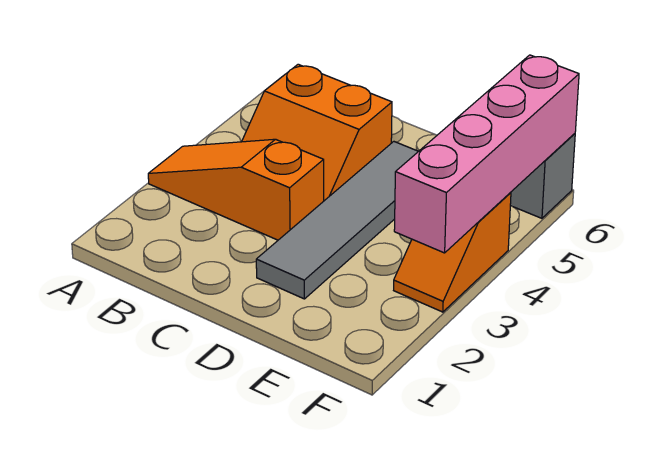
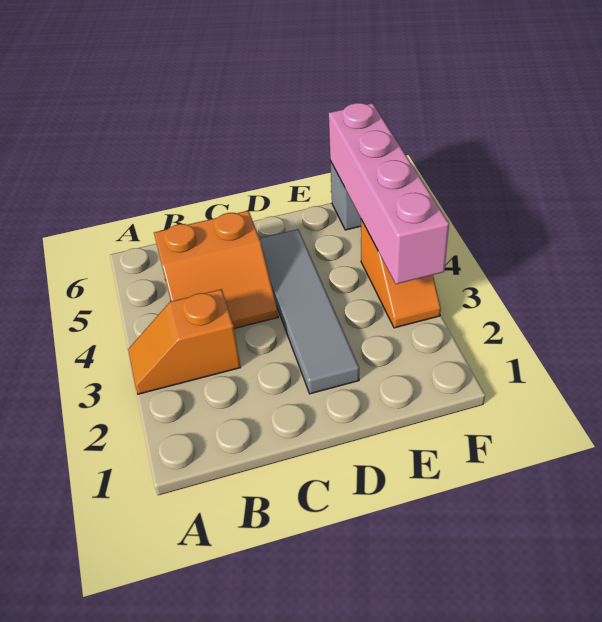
orange 1x3 slope [148,139,324,240] -> orange 1x2 slope [128,289,241,394]

